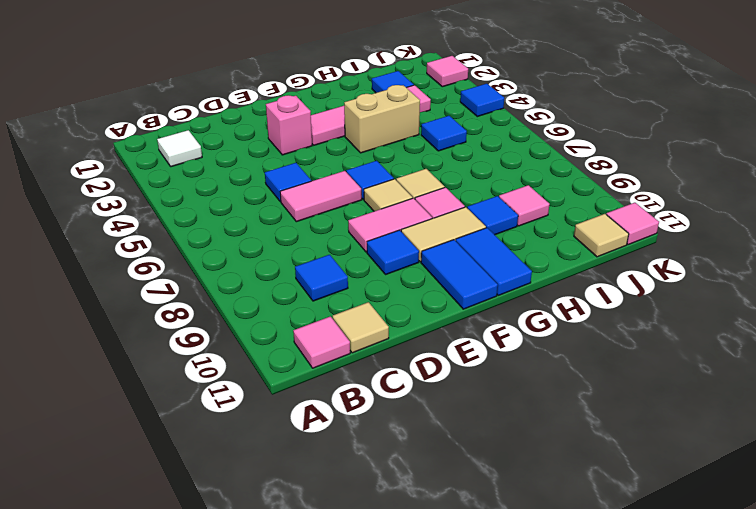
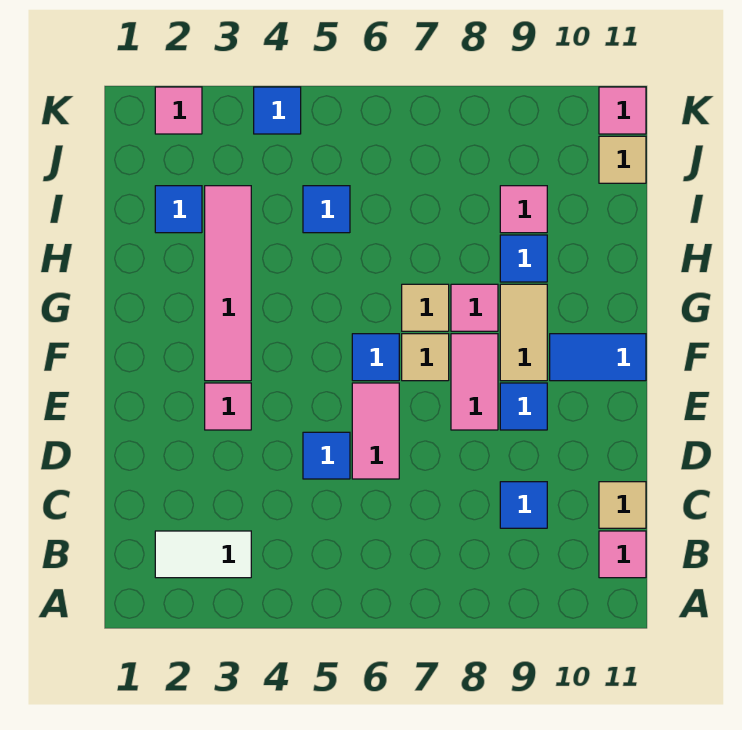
white 1x1 tile [157,130,202,167] -> white 1x2 tile [155,531,251,578]
pink 1x1 brick [266,95,312,155] -> pink 1x1 tile [205,383,251,430]
tan 1x2 brick [344,85,420,153] -> none
blue 1x2 tile [456,228,532,295] -> none

